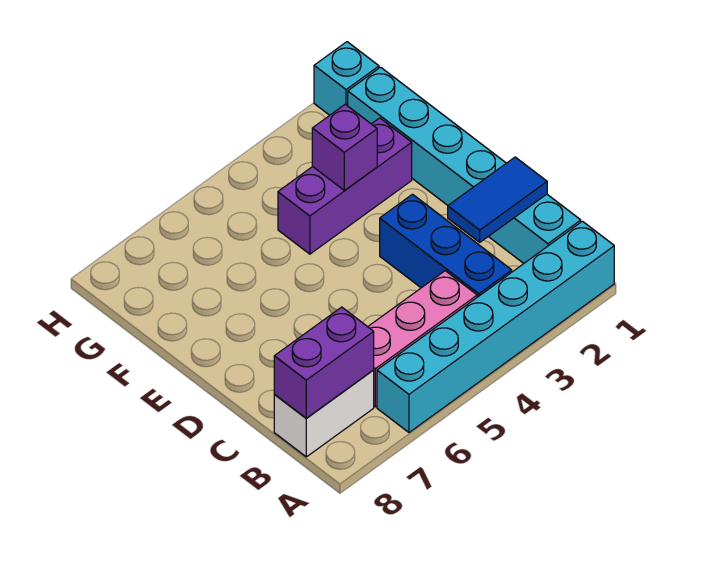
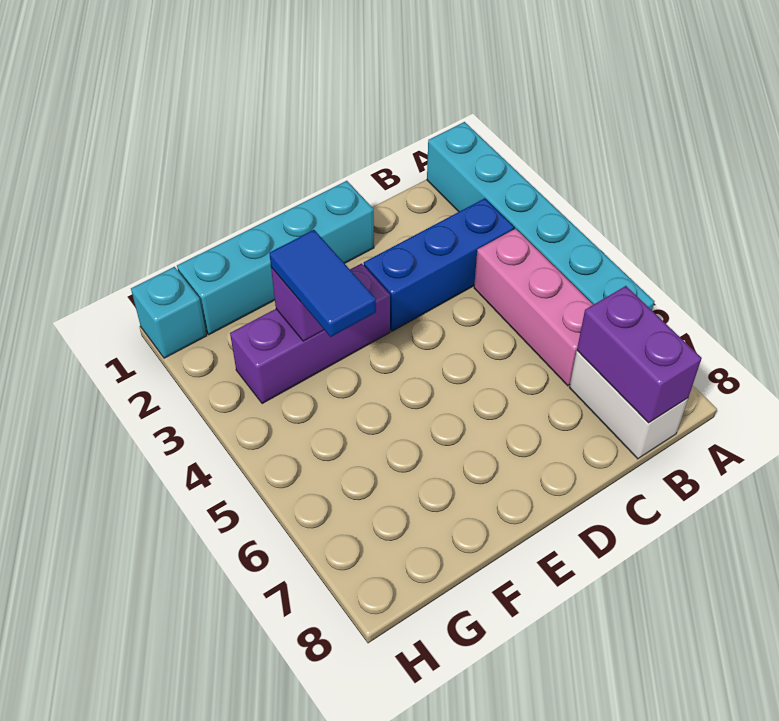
cyan 1x6 brick [348,67,581,263] -> cyan 1x4 brick [177,181,374,335]
blue 1x2 tile [448,157,547,242] -> blue 1x2 tile moved to [269,230,376,337]
purple 1x3 brick [278,118,412,254] -> purple 1x3 brick turned to [230,263,390,404]

